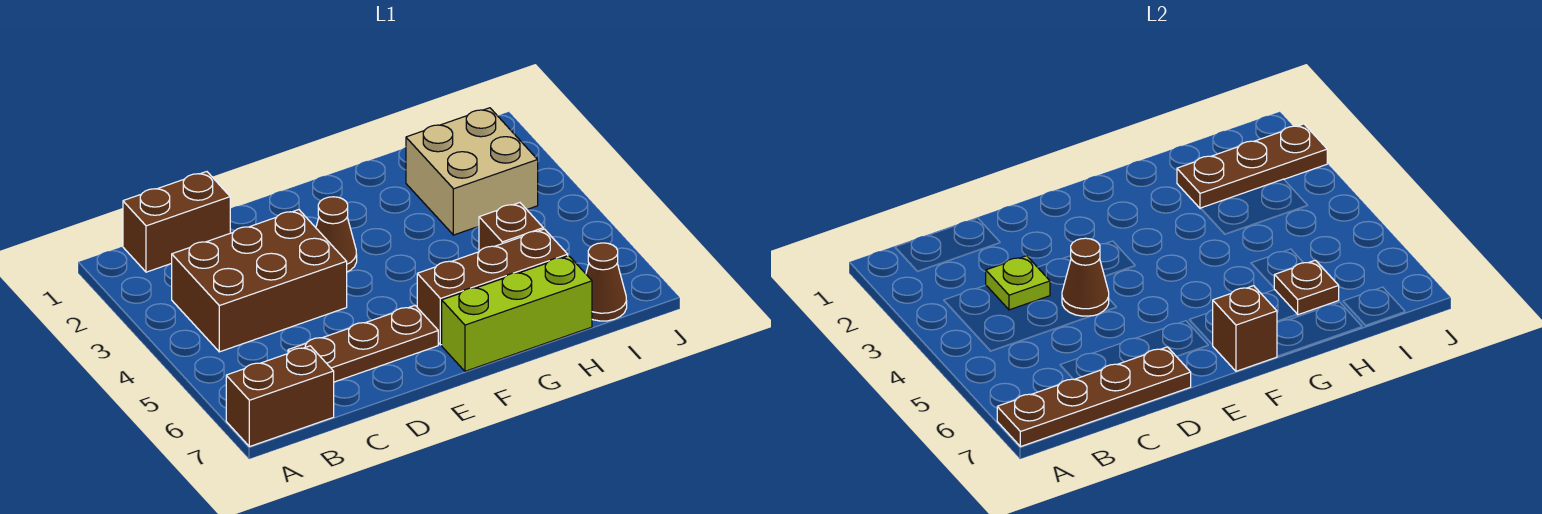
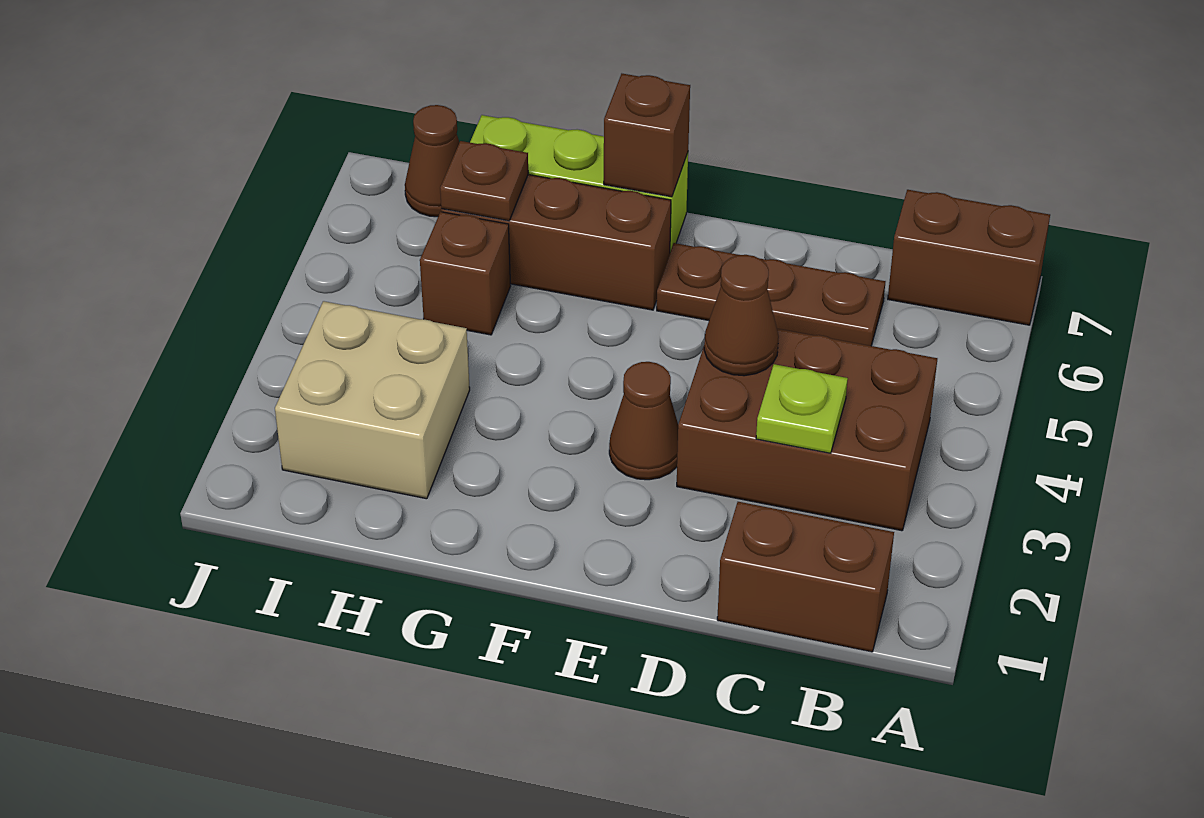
brown 1x4 plate [997,347,1191,447] -> none
brown 1x3 plate [1177,124,1327,209] -> none

